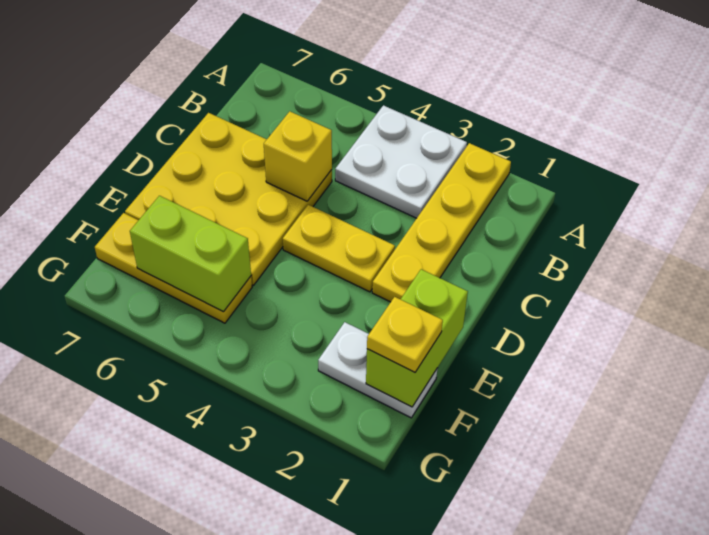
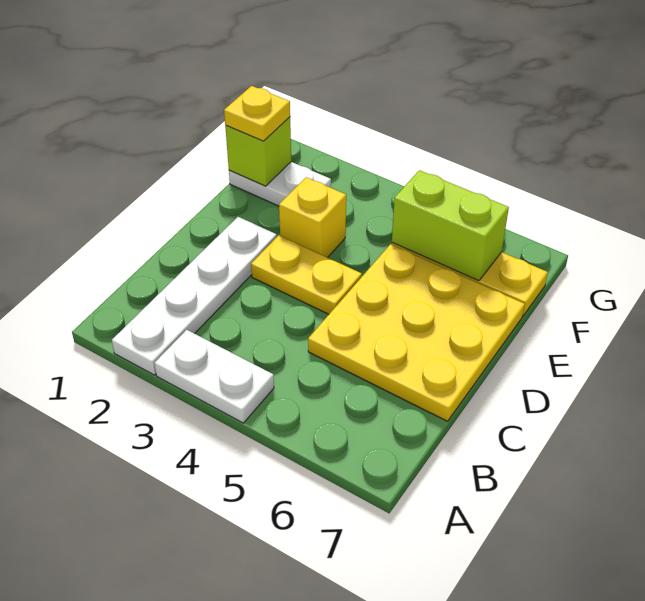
yellow 1x4 plate [372,143,511,302] -> white 1x4 plate [112,217,277,375]
white 2x2 plate [335,105,467,218] -> white 1x2 plate [154,330,274,423]
yellow 1x1 brick [264,111,332,201] -> yellow 1x1 brick moved to [279,177,346,258]
lime 1x2 brick [366,269,468,407] -> lime 1x1 brick [225,117,291,186]

